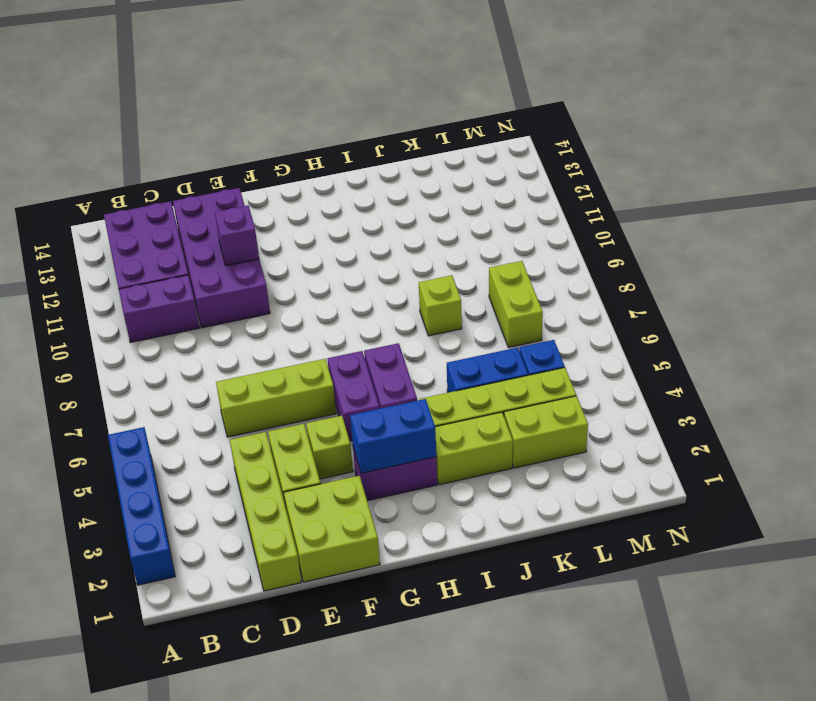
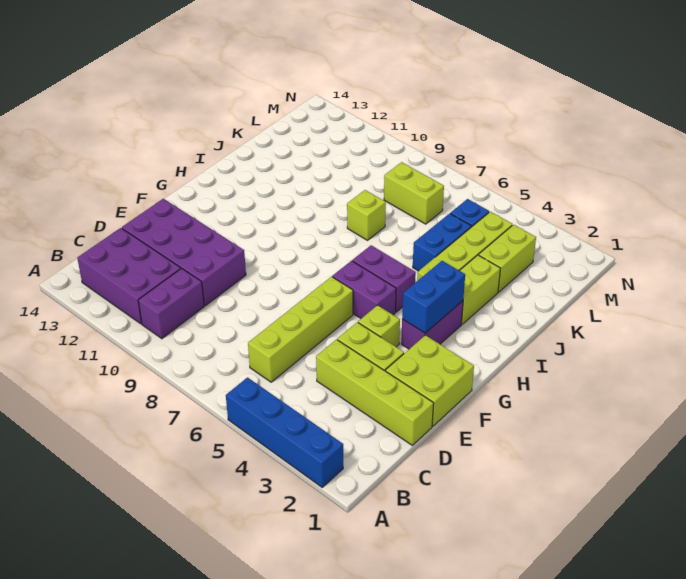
lime 1x3 brick [216,359,336,437] -> lime 1x4 brick [248,277,353,382]
purple 1x1 brick [215,206,259,266] -> none

